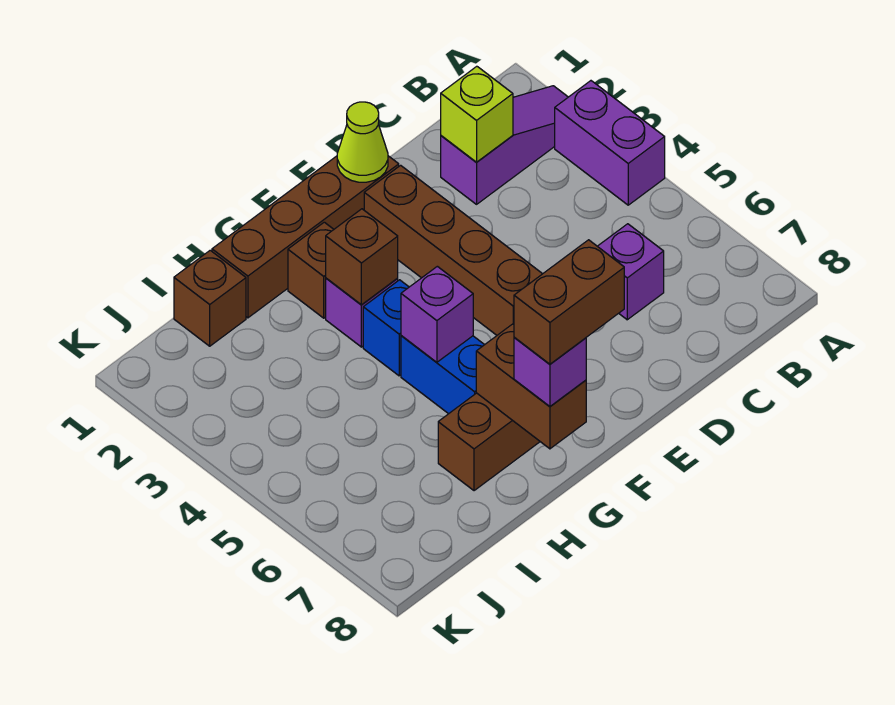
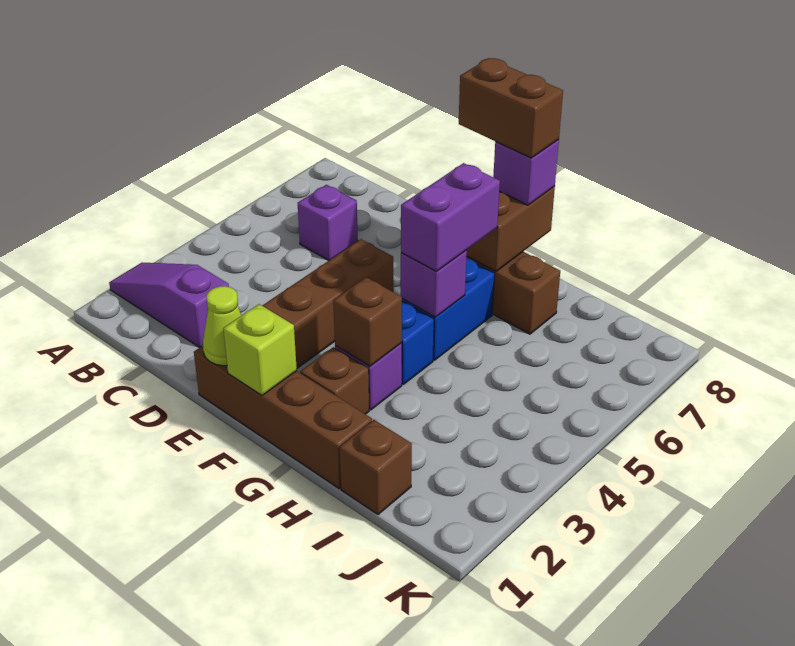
purple 1x2 brick [555,81,665,205] -> purple 1x2 brick moved to [401,163,500,271]
lime 1x1 brick [441,66,513,162] -> lime 1x1 brick moved to [223,304,297,395]

